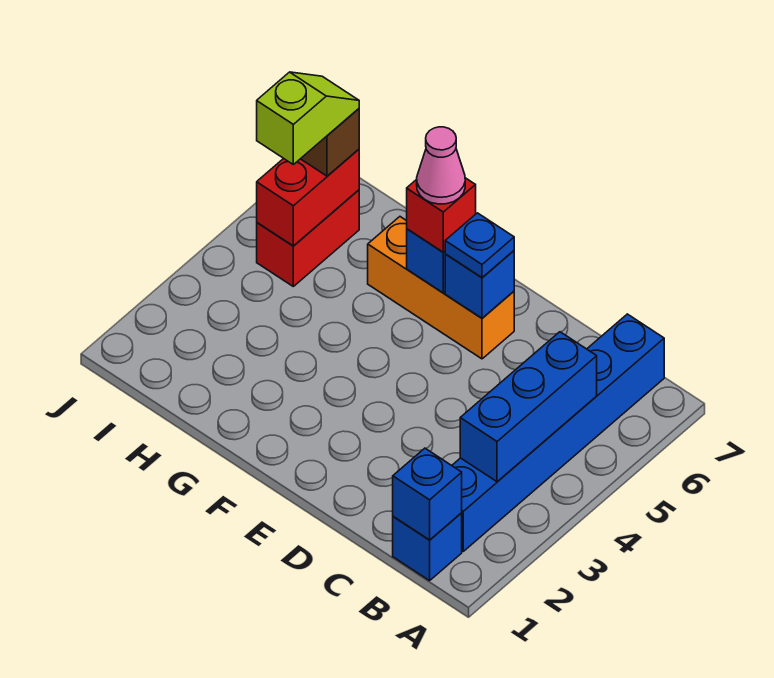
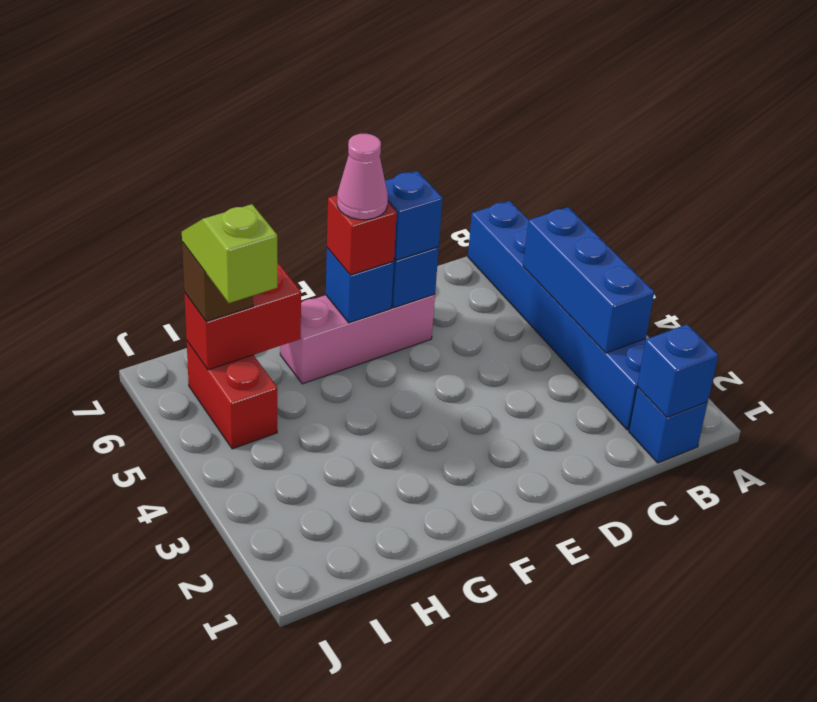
orange 1x3 brick [368,217,514,359] -> pink 1x3 brick [280,294,435,384]
blue 1x1 plate [445,213,514,278] -> blue 1x1 brick [385,171,443,260]
red 1x2 brick [257,149,359,246] -> red 1x2 brick turned to [184,263,301,370]

